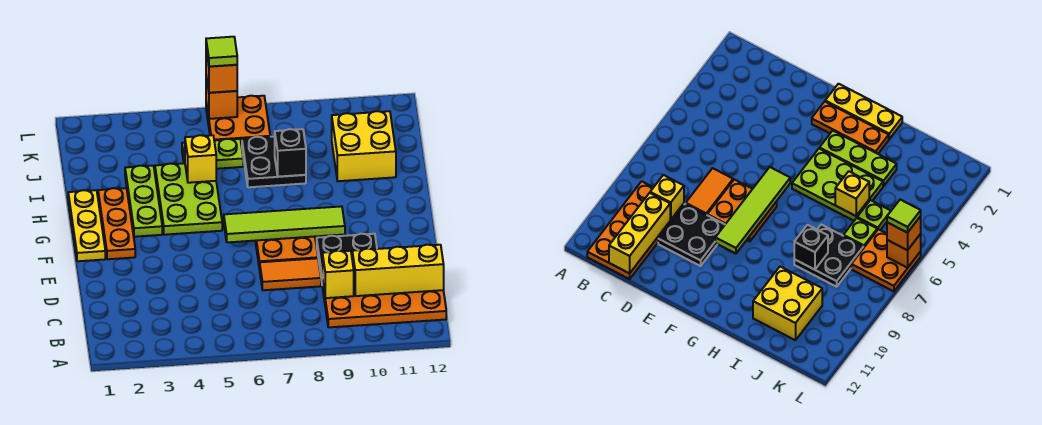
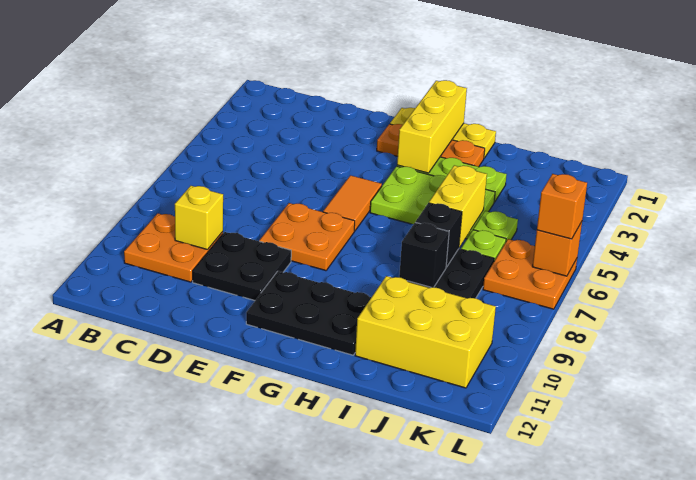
orange 2x4 plate [322,280,446,327] -> orange 2x2 plate [124,213,223,282]
yellow 1x3 brick [352,245,444,296] -> yellow 1x3 brick moved to [397,80,467,173]
orange 1x2 tile [260,258,321,290] -> orange 1x2 tile moved to [323,175,382,231]
lime 1x4 tile [224,206,345,242] -> none
none -> black 2x3 plate [246,271,371,355]
yellow 1x1 brick [185,135,216,183] -> yellow 1x2 brick [429,165,487,247]
none -> black 1x1 brick [416,203,462,267]
yellow 2x2 brick [332,111,396,181] -> yellow 2x3 brick [355,276,496,388]
lime 1x1 tile [206,37,237,67] -> none

